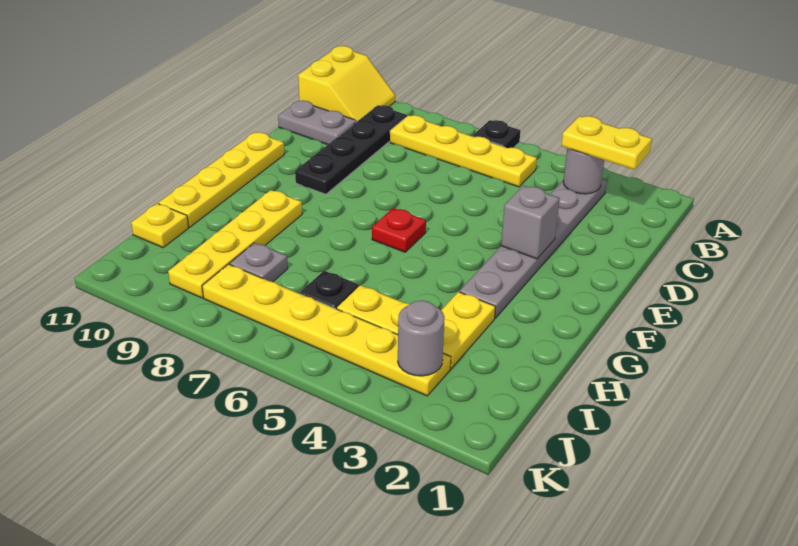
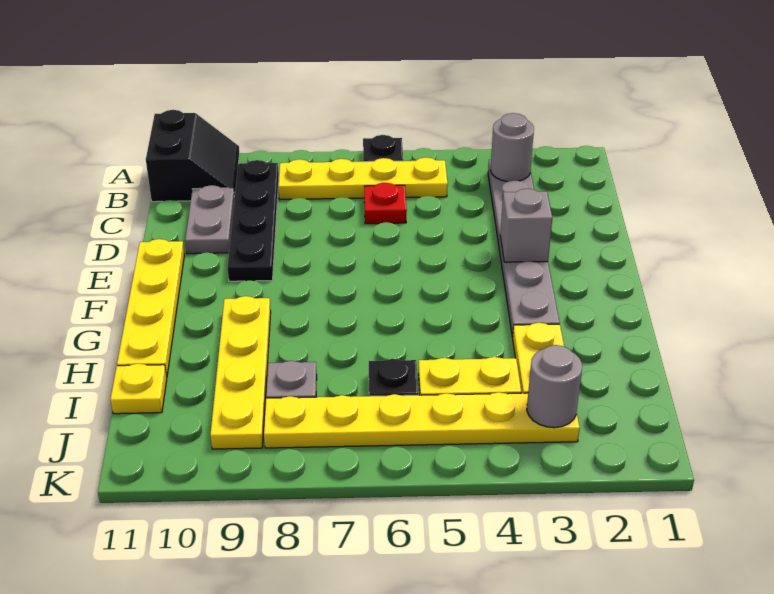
yellow 2x2 slope [298,46,395,121] -> black 2x2 slope [146,110,240,202]
yellow 1x2 plate [561,116,652,169] -> none
grey 1x2 plate [278,101,357,145] -> grey 1x2 plate turned to [185,185,234,254]
red 1x1 plate [372,208,426,252] -> red 1x1 plate moved to [364,183,407,224]

